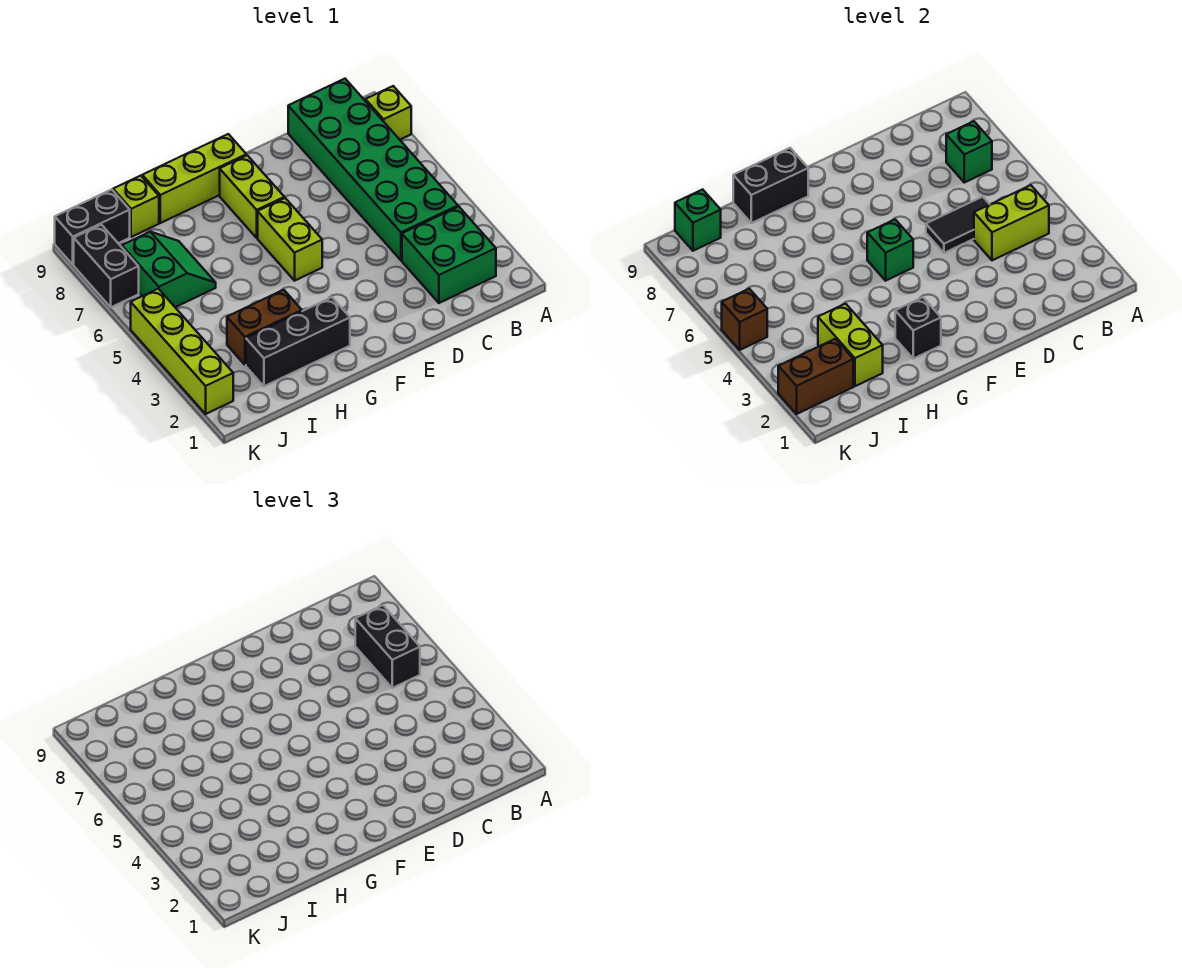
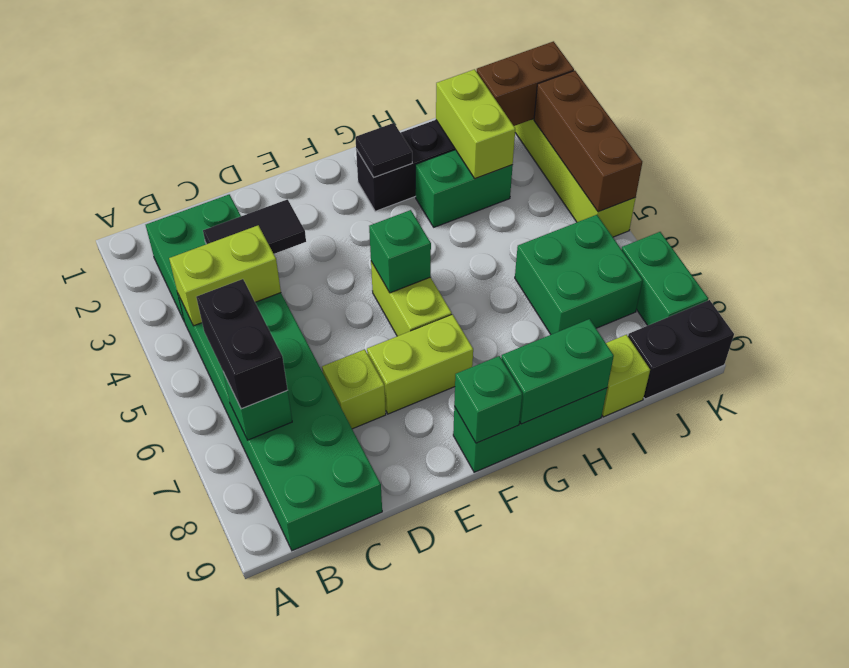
lime 1x1 brick [365,86,411,140] -> lime 1x1 brick moved to [322,349,386,429]
black 1x2 tile [926,197,990,253] -> black 1x2 tile moved to [203,199,306,254]
lime 1x2 brick [220,155,284,238] -> lime 1x2 brick turned to [367,314,473,414]
lime 1x3 brick [142,134,246,223] -> green 1x3 brick [453,388,607,472]
black 1x1 brick [895,297,941,359] -> black 1x1 tile [355,123,412,177]
black 1x2 brick [733,148,808,223] -> green 1x2 brick [501,319,614,424]
brown 1x2 brick [227,290,302,365] -> green 1x2 brick [415,150,513,227]
green 2x2 slope [122,232,216,307] -> green 2x2 brick [515,215,643,334]
green 1x1 brick [675,189,721,251] -> green 1x1 brick moved to [454,356,522,443]
brown 1x1 brick [722,289,767,350] -> brown 1x3 brick [534,71,642,212]
black 1x2 brick [74,225,139,307] -> green 1x2 brick [622,232,708,326]

